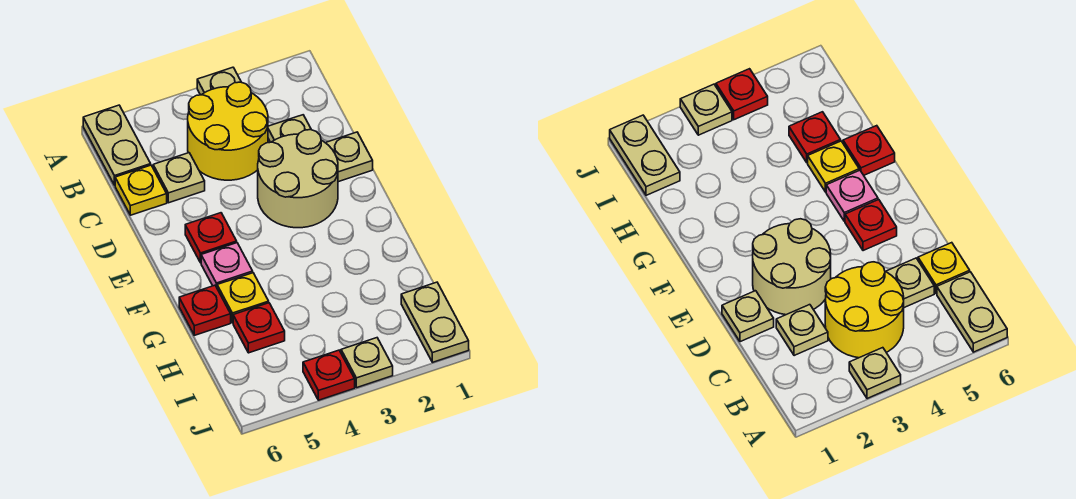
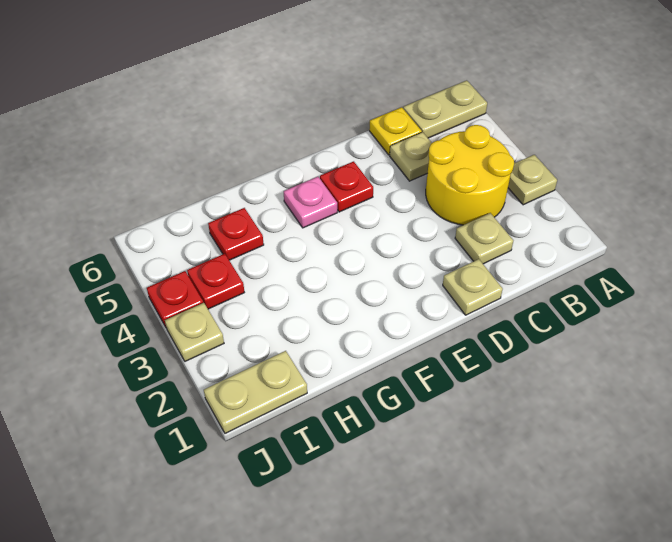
tan 2x2 round brick [258,130,338,228] -> none
yellow 1x1 plate [217,273,269,323] -> none
red 1x1 plate [179,285,231,335] -> red 1x1 plate moved to [187,254,244,309]

